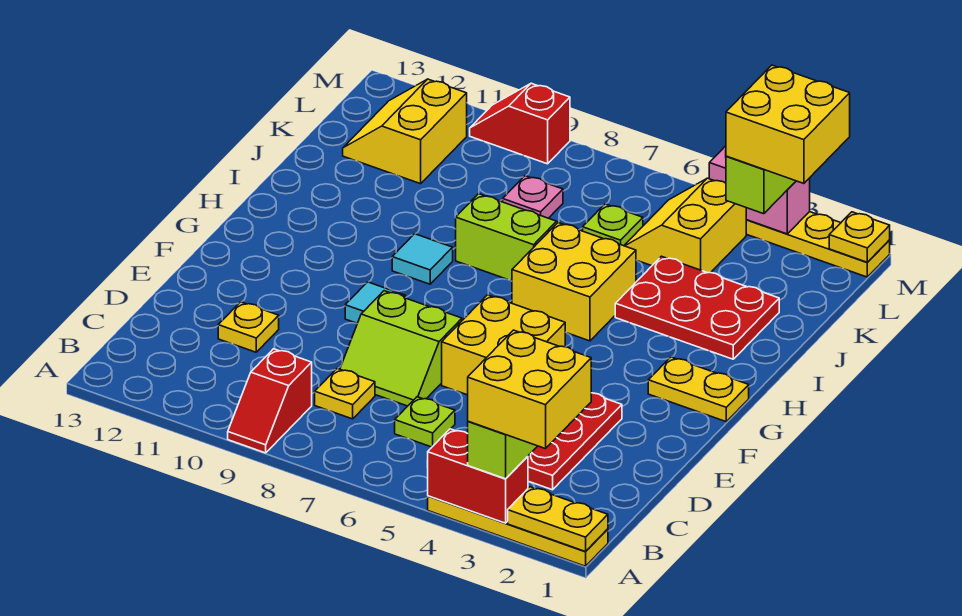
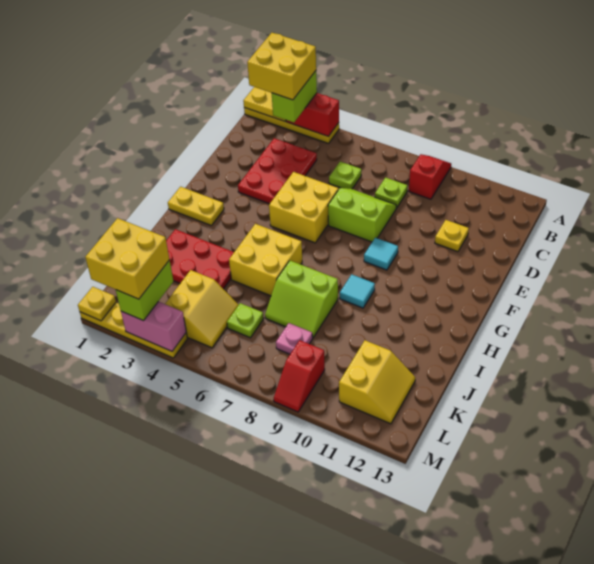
yellow 1x1 plate [315,368,375,419] -> lime 1x1 plate [375,178,407,208]
red 1x2 slope [470,83,570,164] -> red 1x2 slope turned to [274,340,325,412]

